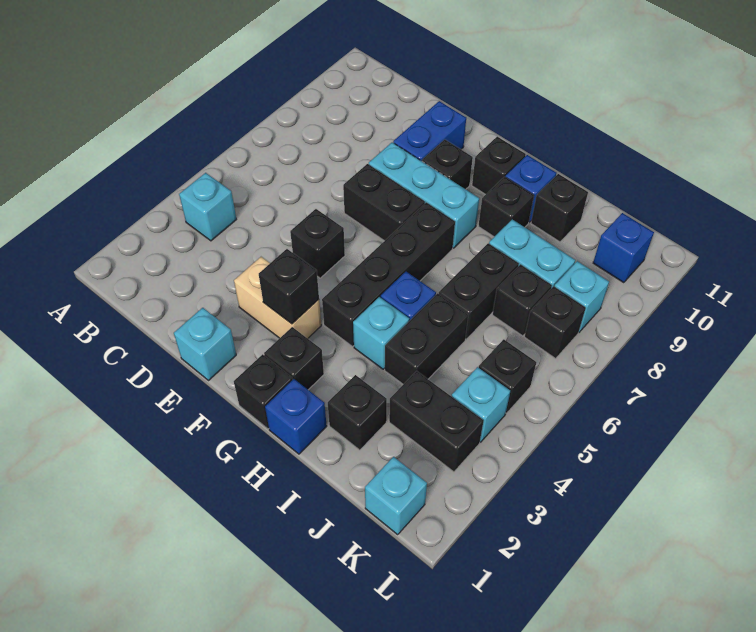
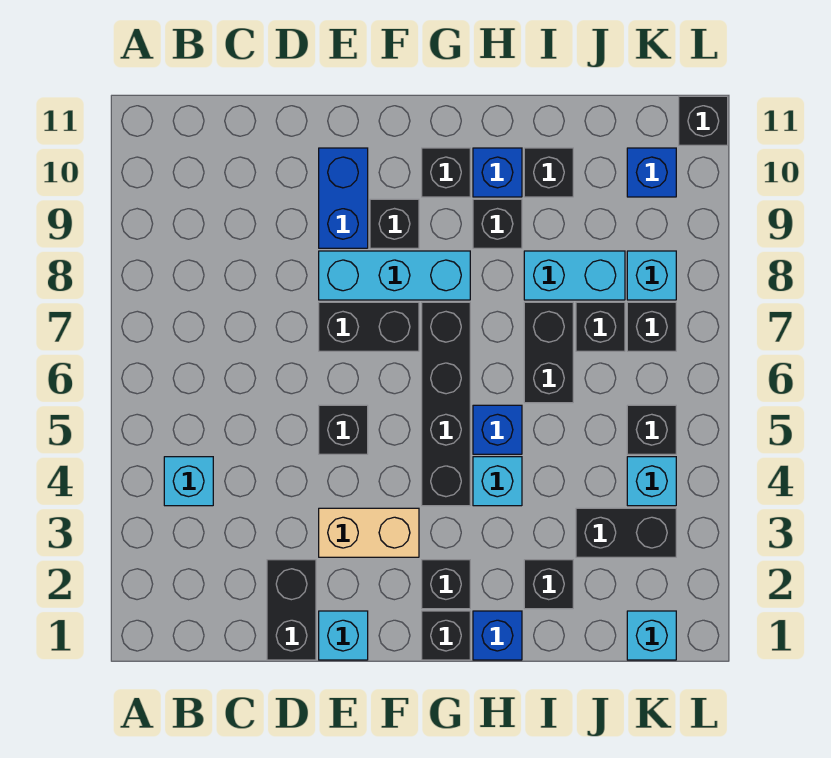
black 1x1 brick [259,249,319,324] -> black 1x1 brick moved to [679,96,728,145]
black 1x2 brick [385,293,468,384] -> black 1x2 brick moved to [267,560,316,660]

